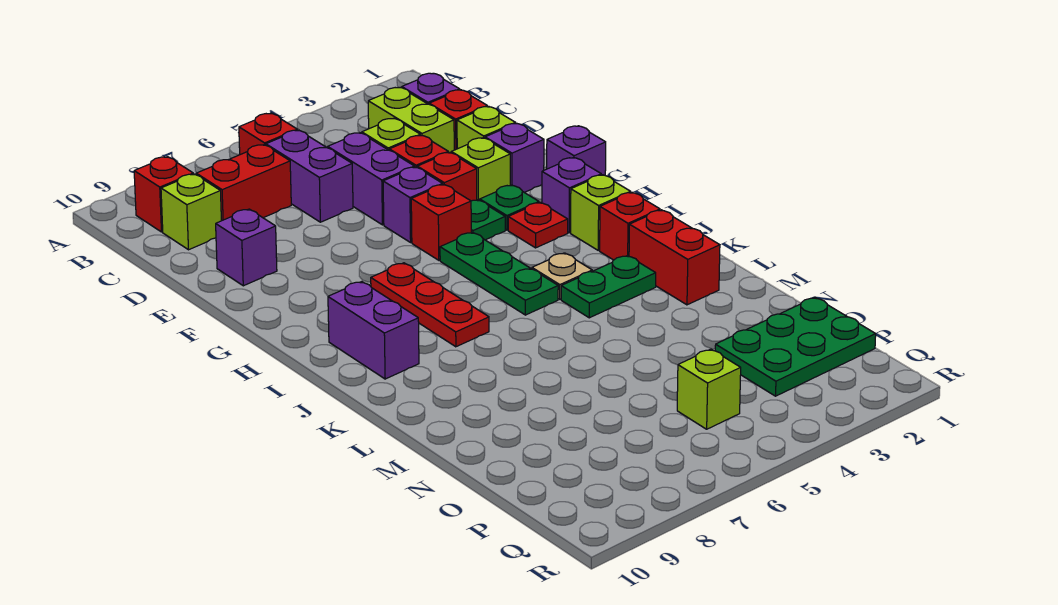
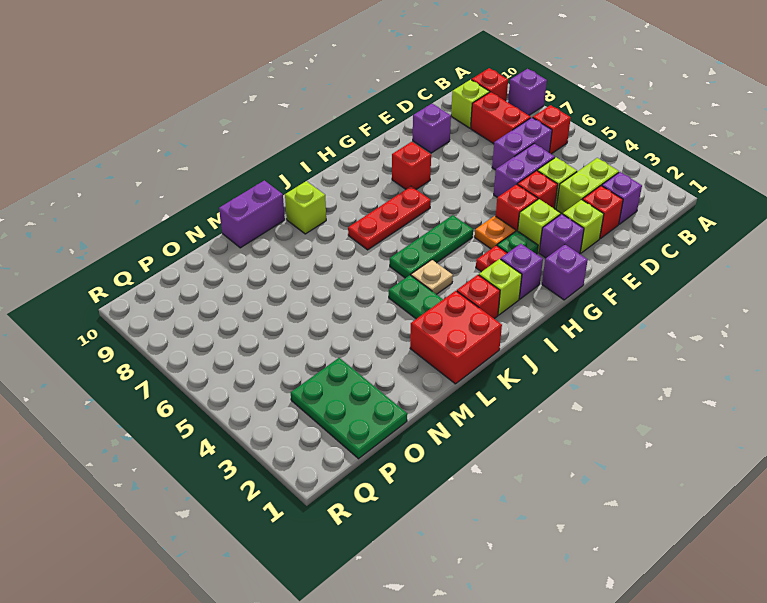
purple 1x1 brick [383,167,443,242] -> purple 1x1 brick moved to [508,69,547,115]
green 1x1 plate [471,200,505,240] -> orange 1x1 plate [475,216,516,249]
red 1x1 brick [411,185,471,260] -> red 1x1 brick moved to [392,142,431,190]
purple 1x2 brick [328,282,419,379] -> purple 1x2 brick moved to [219,180,285,248]
red 1x2 brick [629,210,720,305] -> red 2x2 brick [410,291,502,384]
lime 1x1 brick [677,349,741,429] -> lime 1x1 brick moved to [285,181,326,234]

